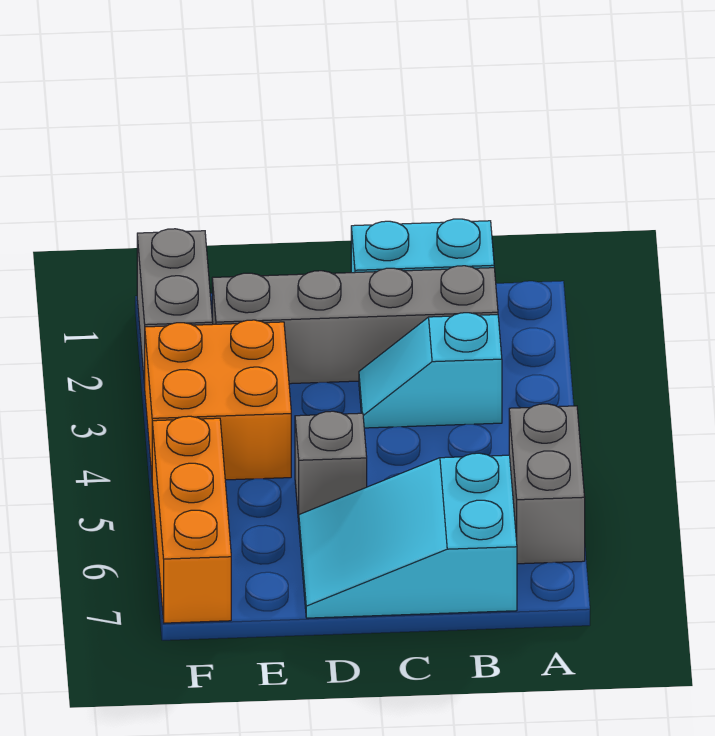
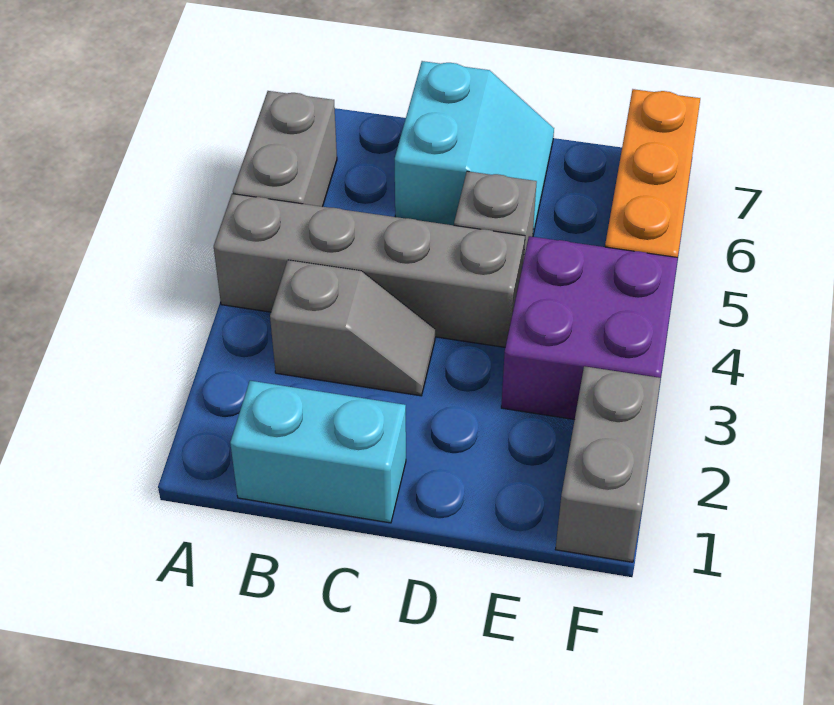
grey 1x4 brick [212,266,498,384] -> grey 1x4 brick moved to [214,194,525,347]
cyan 1x2 slope [359,313,502,428] -> grey 1x2 slope [270,260,435,396]
cyan 2x3 slope [299,453,517,618] -> cyan 2x2 slope [395,61,554,235]
orange 2x2 brick [145,320,291,480] -> purple 2x2 brick [501,236,678,420]

